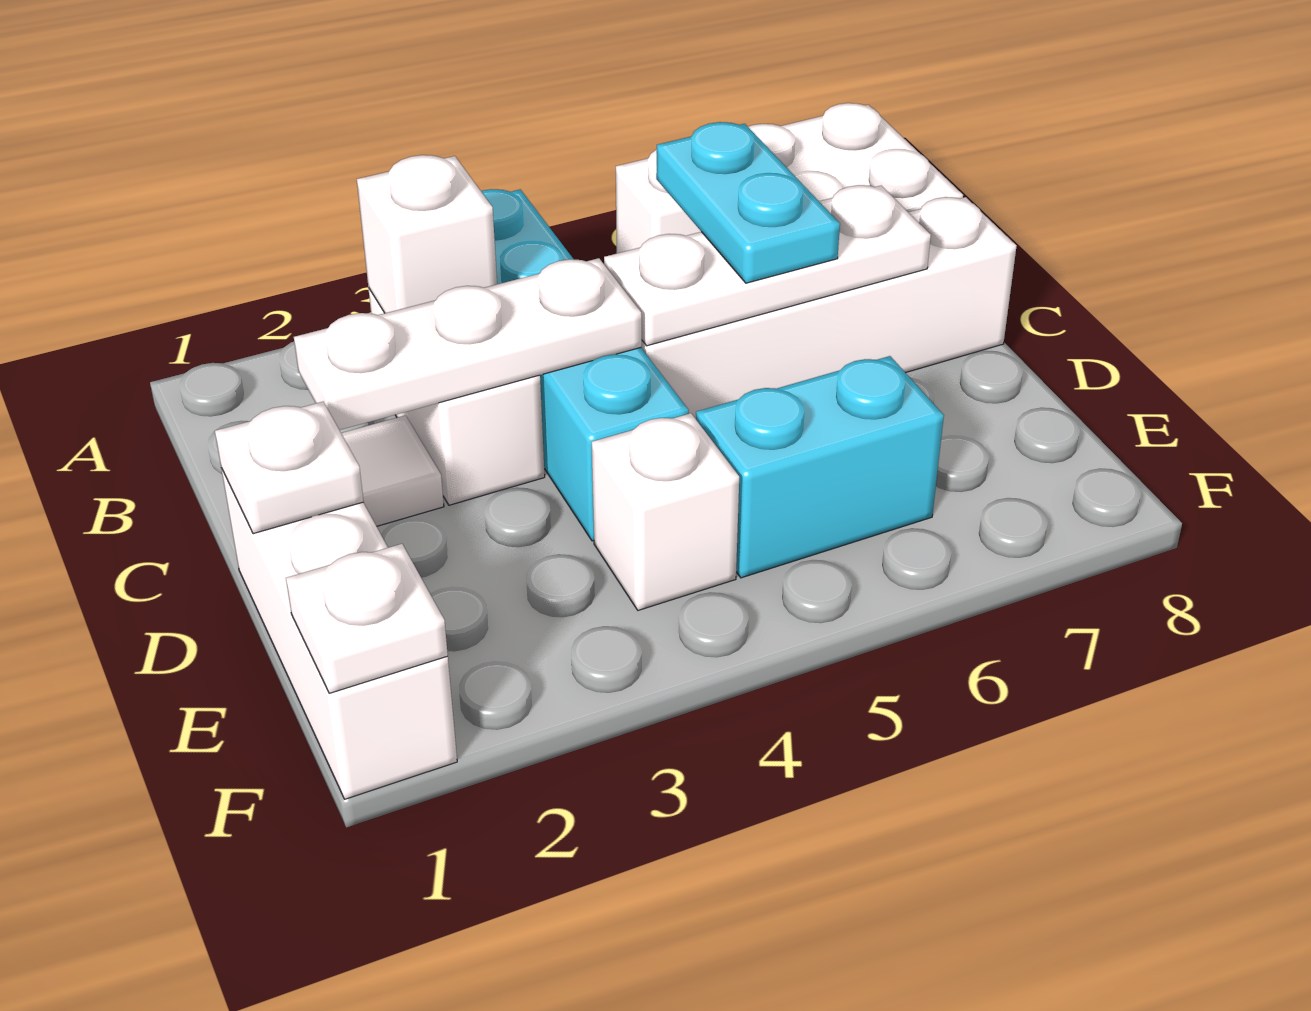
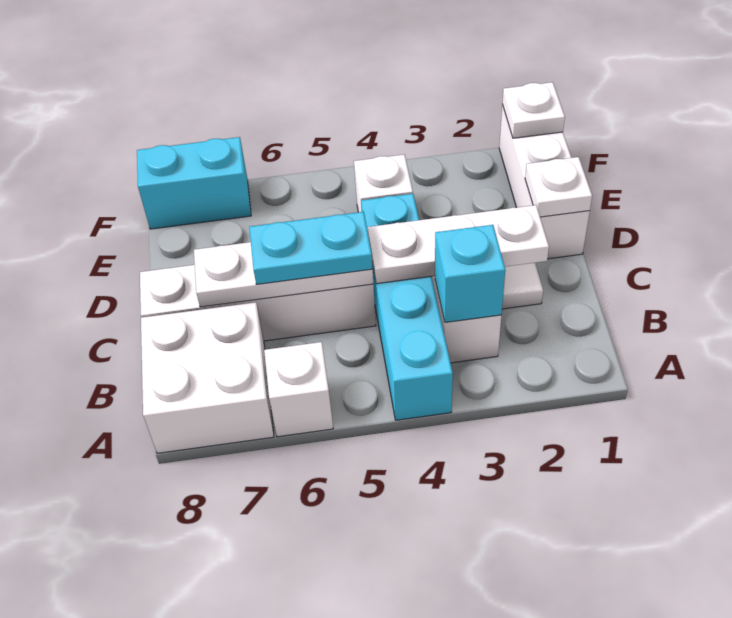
white 1x1 brick [357,155,497,313] -> cyan 1x1 brick [435,225,505,322]
cyan 1x2 plate [656,122,840,283] -> cyan 1x2 plate turned to [249,212,373,284]
cyan 1x2 brick [696,356,944,578] -> cyan 1x2 brick moved to [137,137,251,229]

